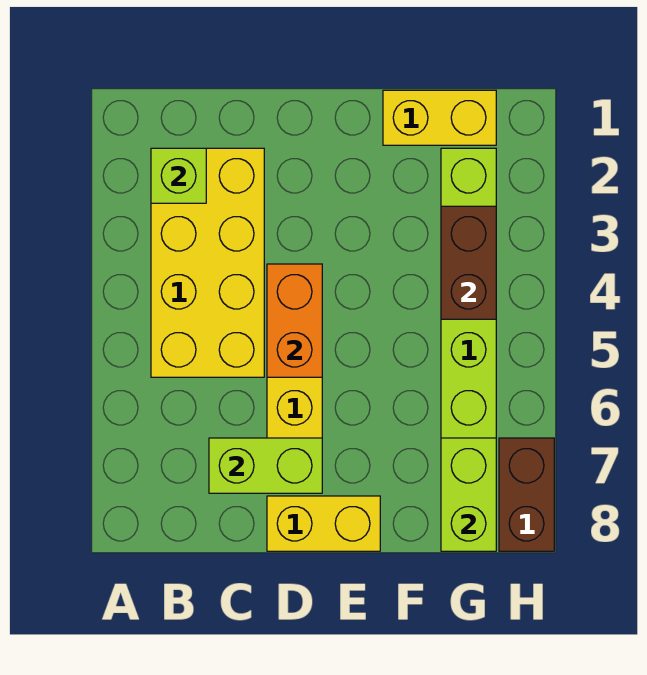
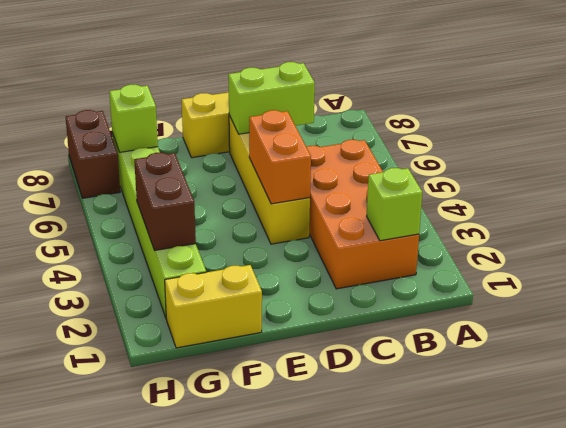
yellow 2x4 brick [151,148,264,377] -> orange 2x4 brick [307,140,419,289]
lime 1x2 brick [441,438,496,551] -> lime 1x1 brick [109,85,158,152]

